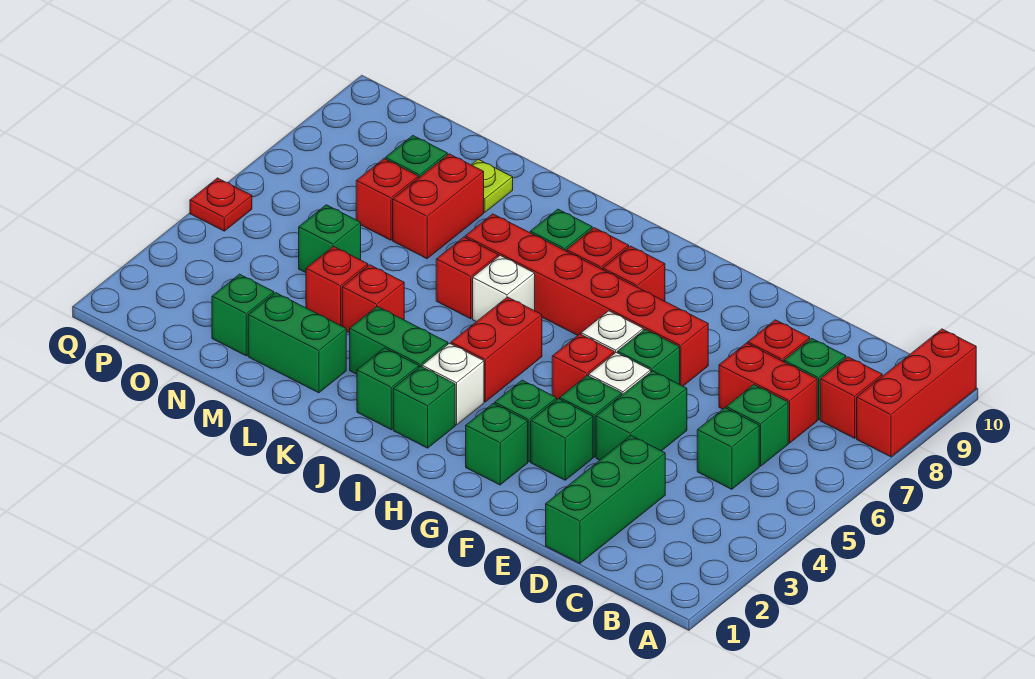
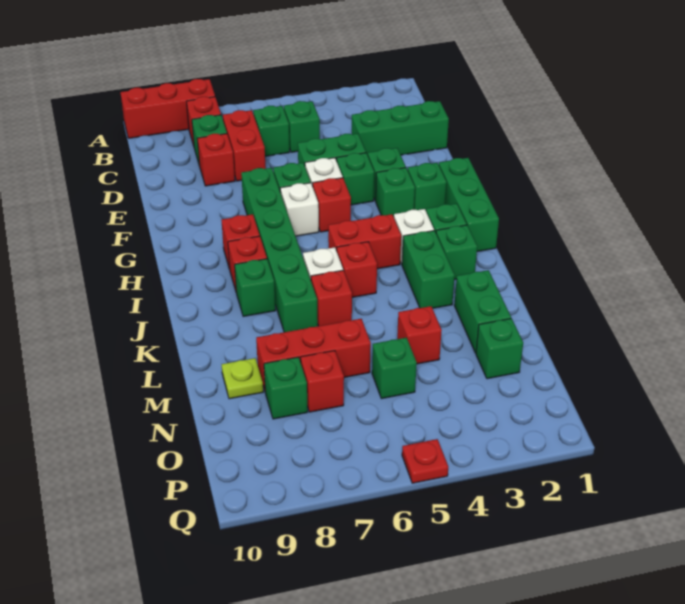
red 1x6 brick [465,214,708,386] -> green 1x6 brick [241,168,318,332]
none -> green 1x3 brick [439,158,499,252]
red 1x1 brick [342,265,404,333] -> red 1x1 brick moved to [337,242,377,297]
red 1x2 brick [393,154,484,259] -> red 1x3 brick [256,319,371,390]

